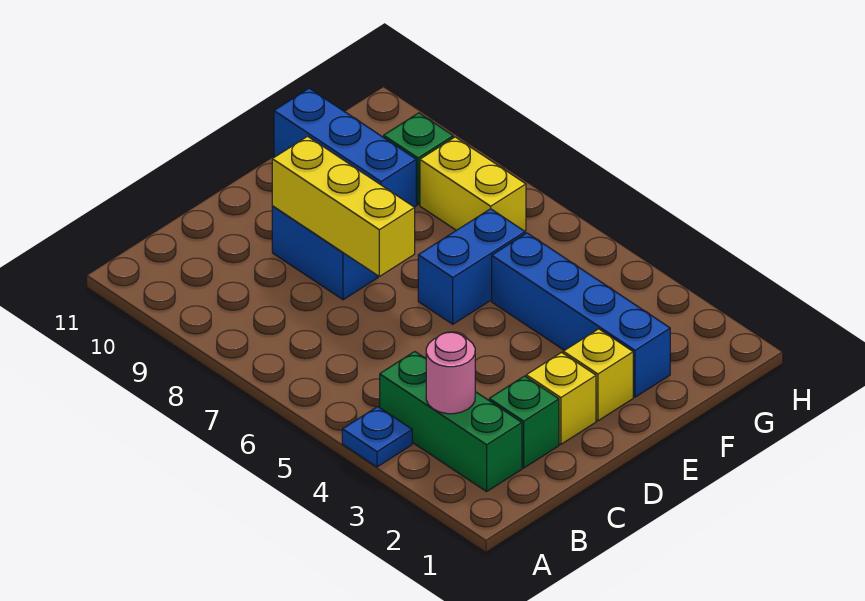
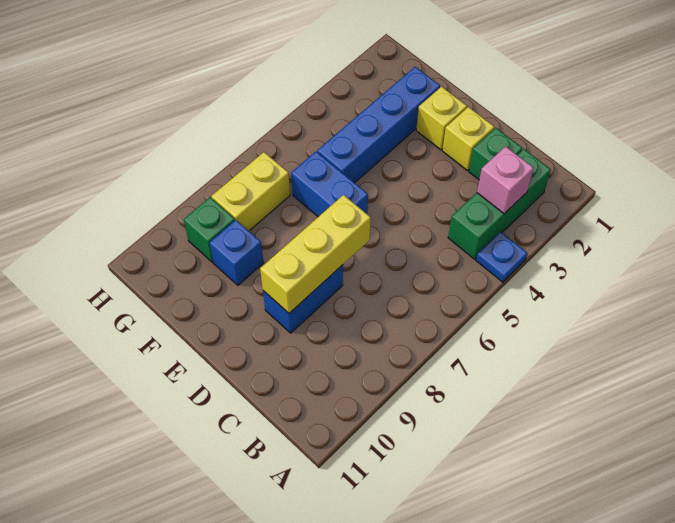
pink 1x1 round brick [426,332,475,414] -> pink 1x1 brick [477,146,534,214]
blue 1x3 brick [274,88,416,207] -> blue 1x1 brick [210,220,264,285]

